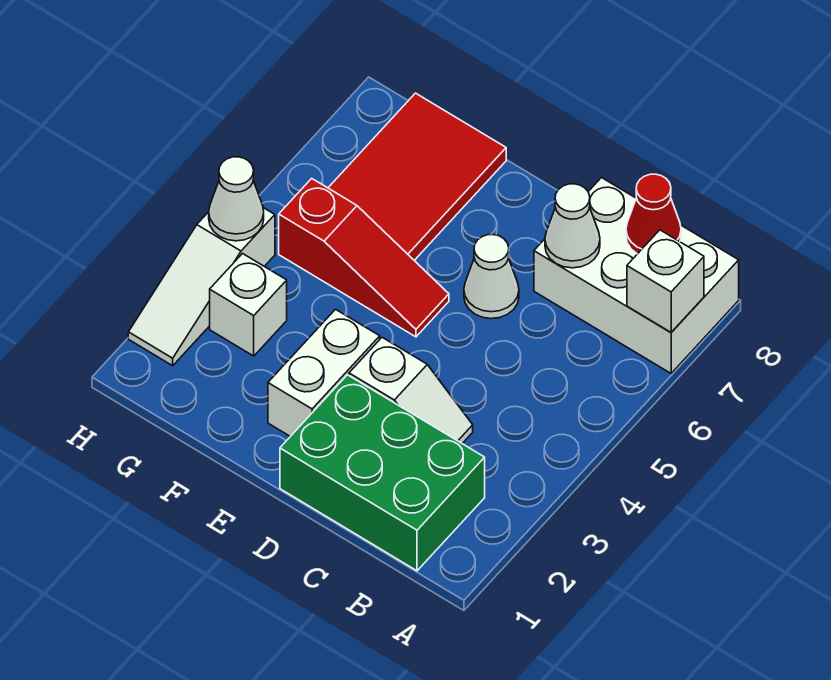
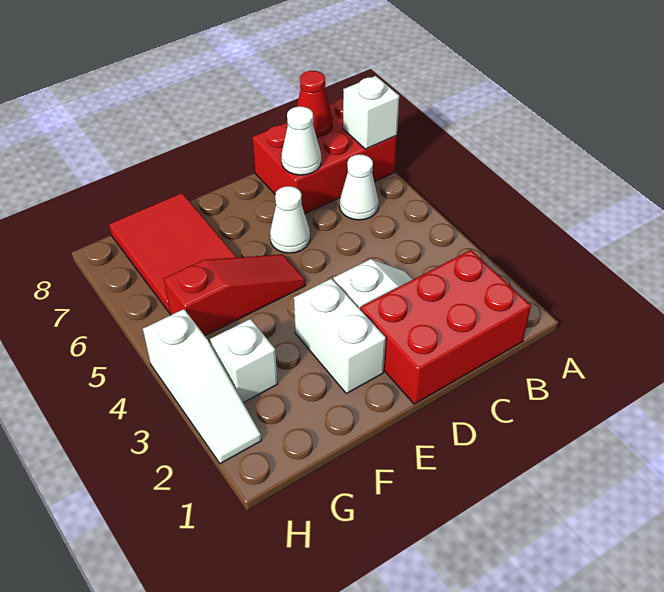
white 2x3 brick [534,178,739,373] -> red 2x3 brick [252,98,397,214]
green 2x3 brick [280,375,485,571] -> red 2x3 brick [360,250,531,404]
white 1x1 cone [209,157,264,241] -> white 1x1 cone moved to [340,154,379,220]

